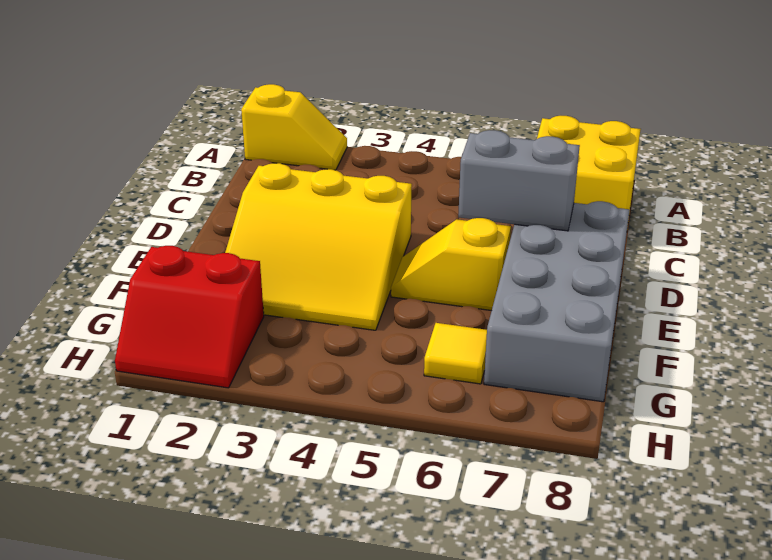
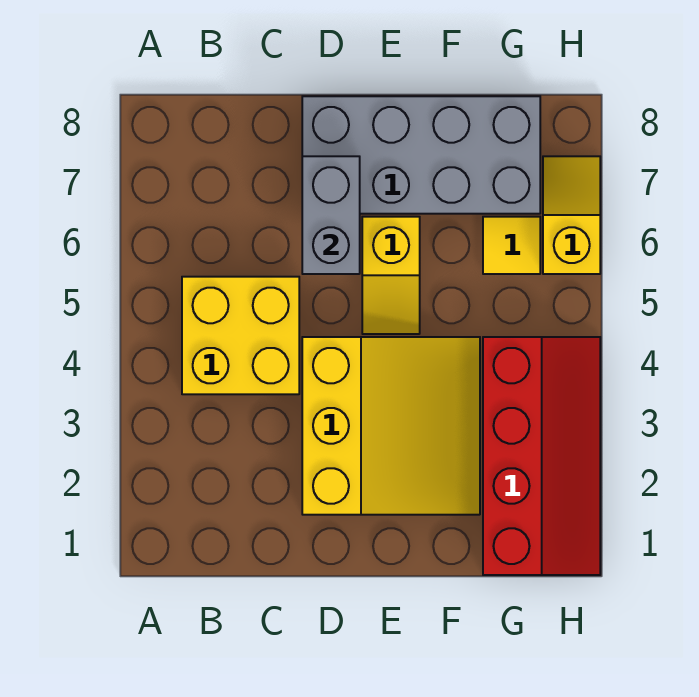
yellow 1x2 slope [241,84,347,170] -> yellow 1x2 slope moved to [543,156,600,274]
yellow 2x2 brick [537,116,641,227] -> yellow 2x2 brick moved to [182,277,299,394]
red 2x2 slope [115,246,264,388] -> red 2x4 slope [483,337,600,575]

